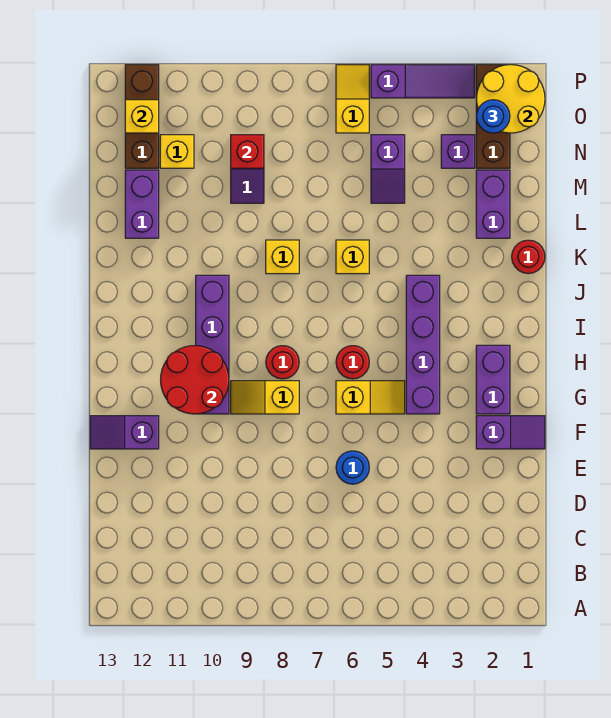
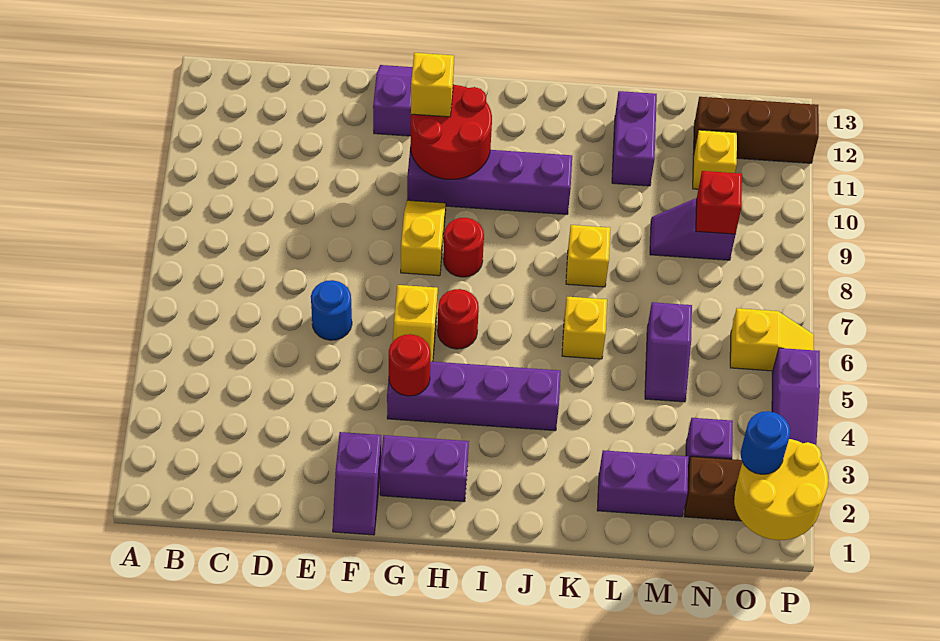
red 1x1 round brick [512,240,545,274] -> red 1x1 round brick moved to [389,334,431,396]
purple 1x2 brick [125,170,159,238] -> purple 1x2 brick turned to [612,91,657,186]
purple 1x2 slope [371,135,405,203] -> purple 1x2 slope turned to [645,302,692,402]
yellow 1x1 brick [125,100,159,133] -> yellow 1x1 brick moved to [411,53,454,117]

